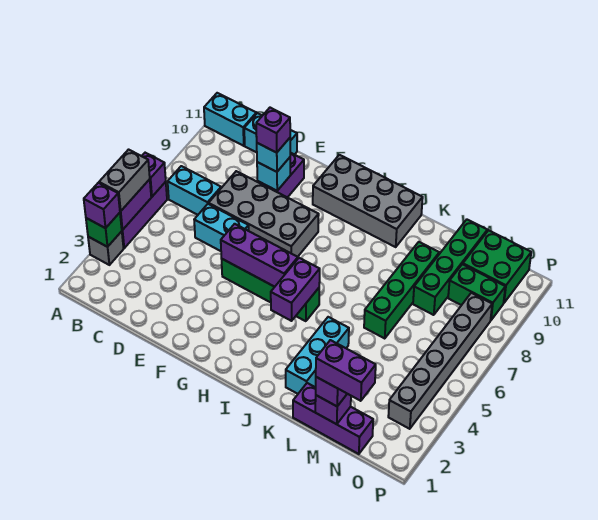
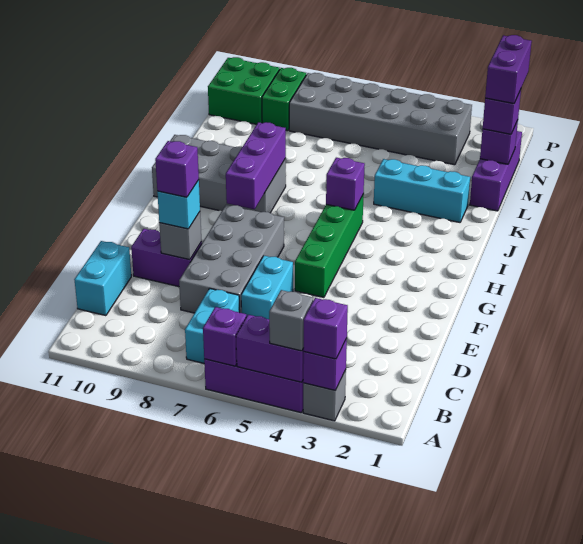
green 1x1 brick [86,213,122,247] -> purple 1x1 brick [303,339,347,390]
grey 1x2 brick [99,150,150,211] -> grey 1x1 brick [269,290,313,351]
cyan 1x2 brick [204,93,256,146] -> none
cyan 1x1 brick [257,158,290,191] -> grey 1x1 brick [159,212,201,260]
purple 1x3 brick [221,224,298,287] -> purple 1x3 brick moved to [226,122,286,209]
grey 2x4 brick [313,155,423,247] -> grey 2x4 brick turned to [152,135,286,213]
purple 1x2 brick [271,258,320,321] -> purple 1x1 brick [326,158,365,210]
green 1x4 brick [364,242,439,338] -> none
green 1x4 brick [413,220,487,315] -> none
grey 1x6 brick [388,293,492,429] -> grey 2x6 brick [289,73,472,165]

